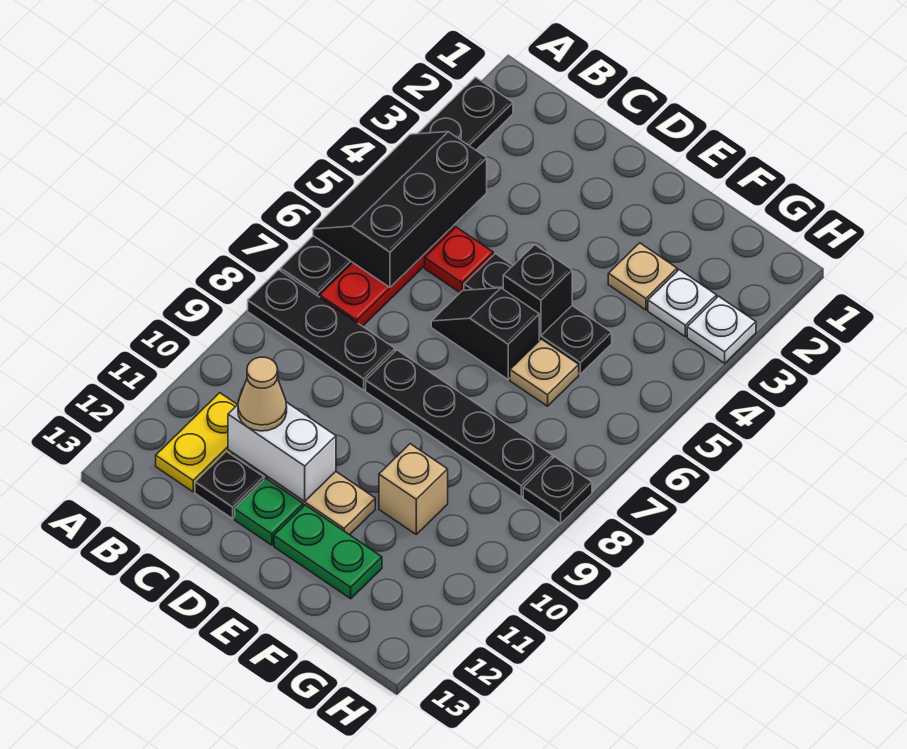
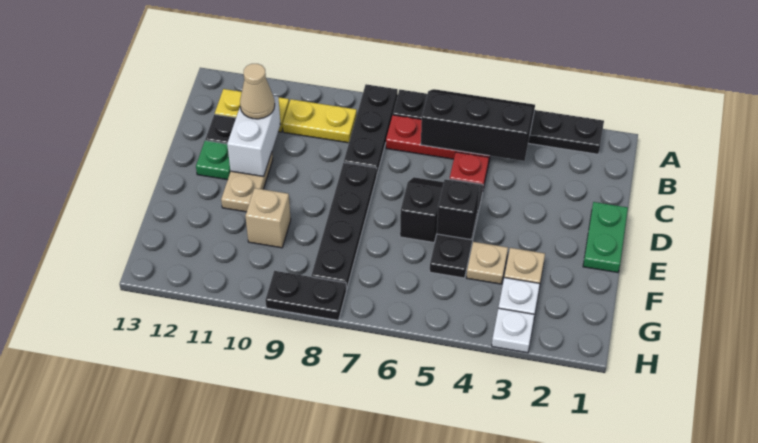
none -> yellow 1x2 plate [283,99,357,143]
green 1x2 plate [274,505,382,599] -> green 1x2 plate moved to [583,202,628,273]
tan 1x1 plate [510,339,579,406] -> tan 1x1 plate moved to [467,242,508,284]
black 1x1 plate [523,457,592,524] -> black 1x2 plate [265,271,347,320]

